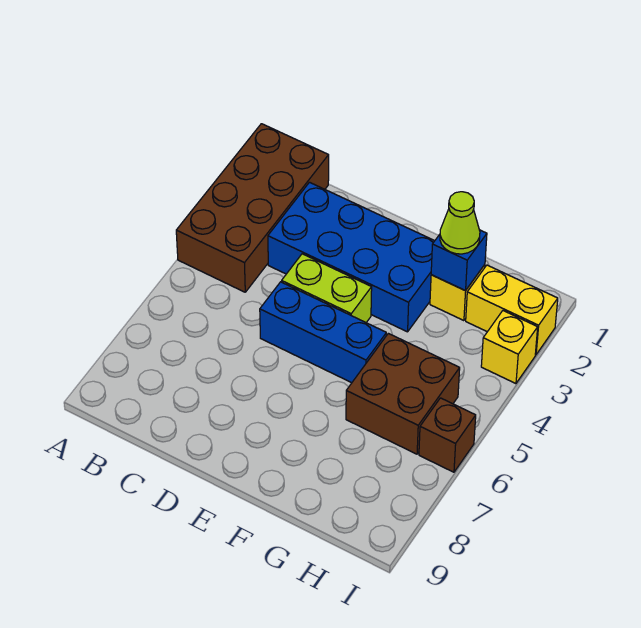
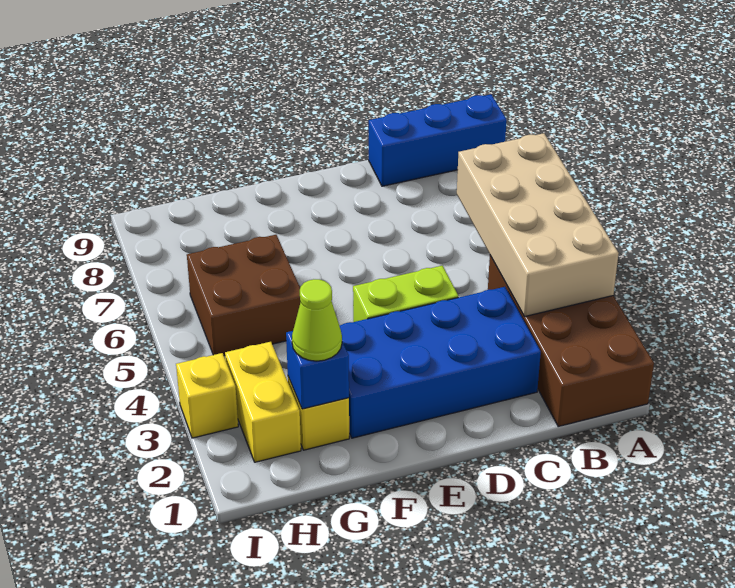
none -> tan 2x4 brick [457,133,619,317]
blue 1x3 brick [260,282,386,383] -> blue 1x3 brick moved to [369,94,507,186]
yellow 1x2 brick [466,265,558,355] -> yellow 1x2 brick turned to [225,342,301,462]
brown 1x1 brick [419,398,476,472] -> none

